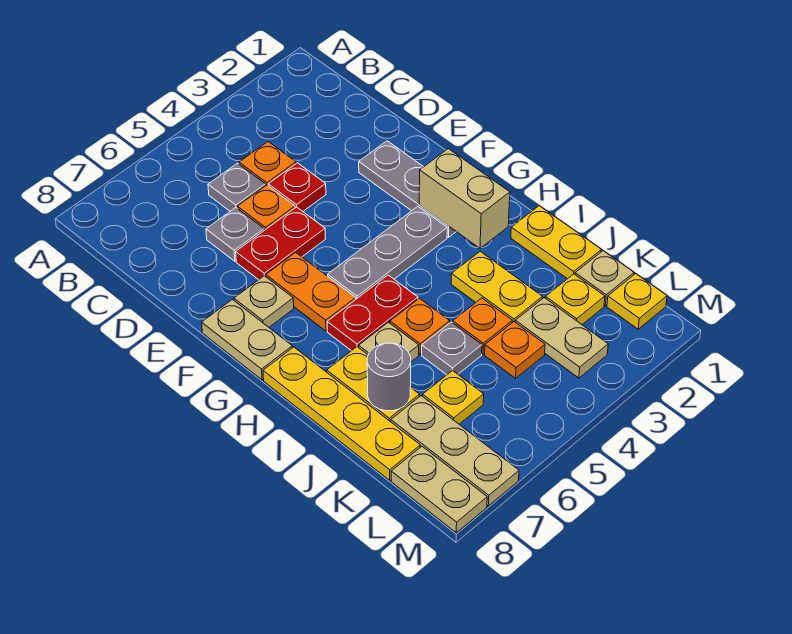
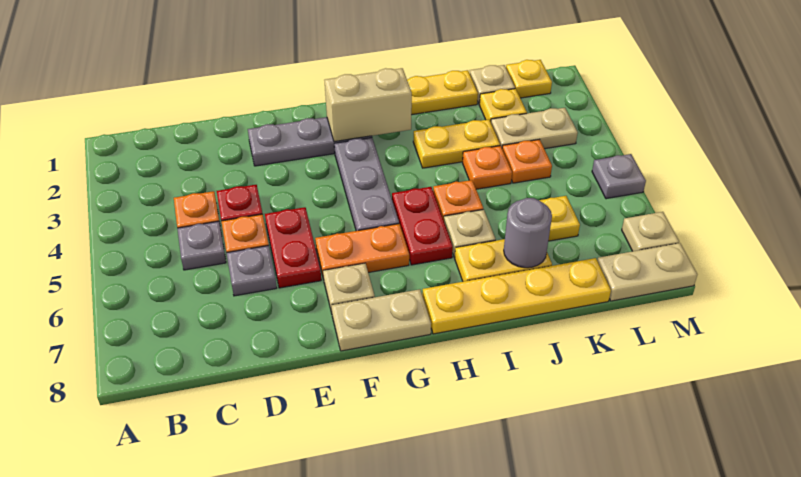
grey 1x1 plate [422,322,482,375] -> grey 1x1 plate moved to [592,154,646,199]
tan 1x3 plate [391,396,519,506] -> tan 1x1 plate [622,212,679,251]

